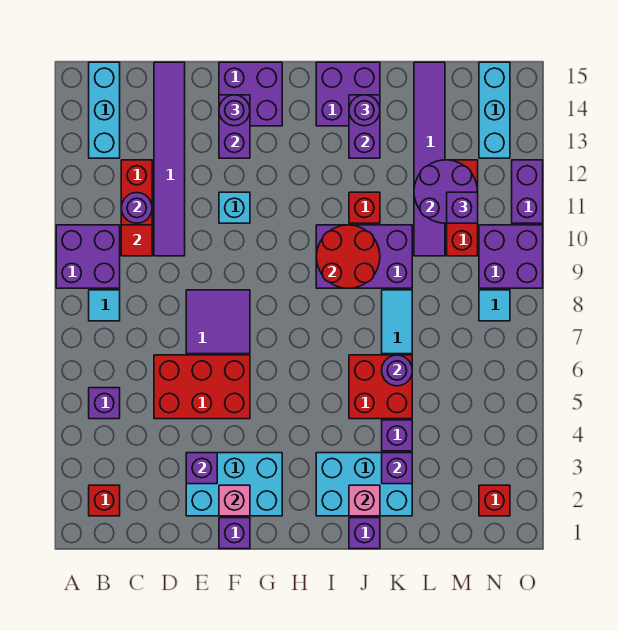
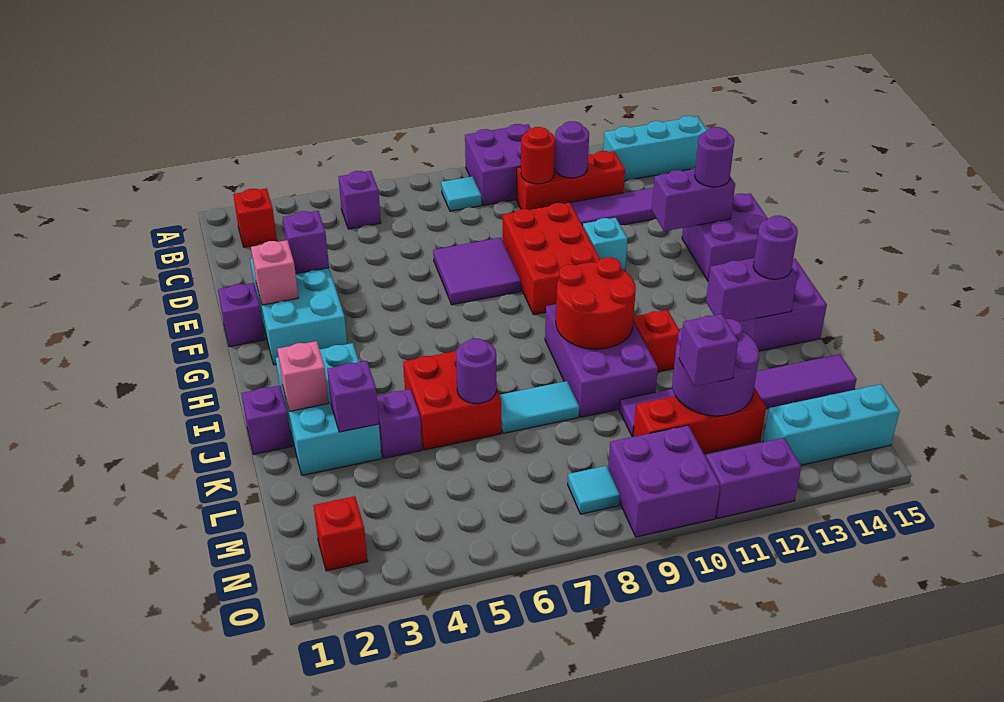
red 1x1 tile [121,225,152,256] -> red 1x1 round brick [521,127,555,184]
red 2x3 brick [154,355,250,419] -> red 2x3 brick moved to [503,203,600,315]

